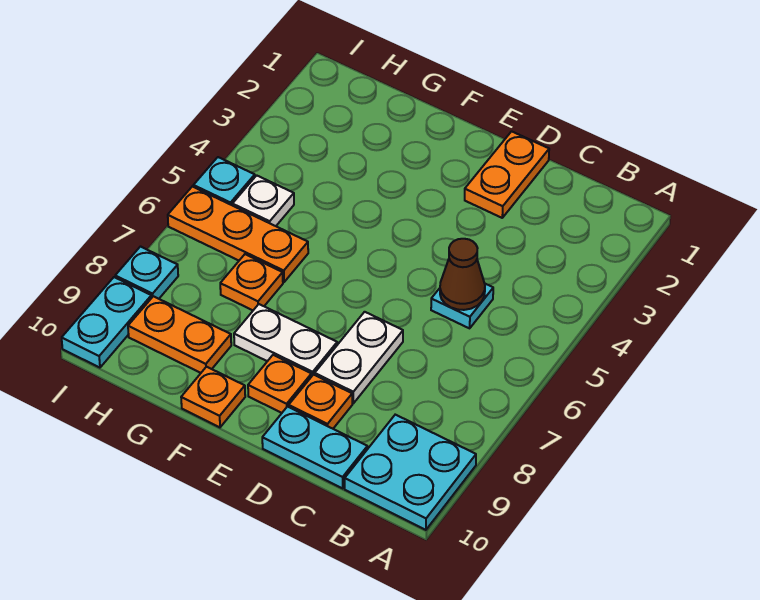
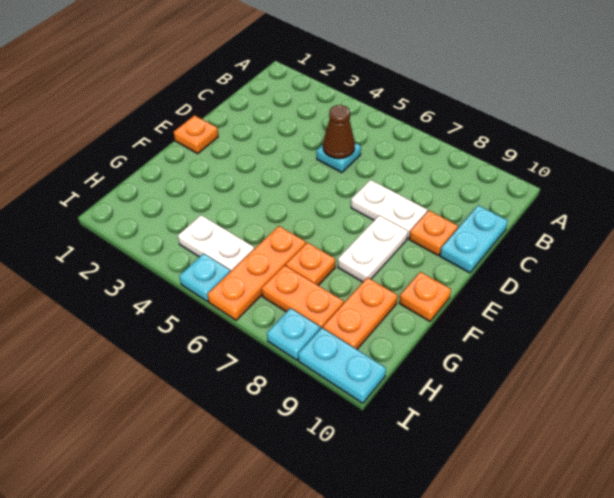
cyan 2x2 plate [345,415,476,530] -> none
orange 1x2 plate [465,131,549,218] -> orange 1x2 plate moved to [262,265,344,329]
orange 1x1 plate [248,355,312,413] -> orange 1x1 plate moved to [174,115,218,154]
white 1x1 plate [232,175,294,226] -> white 1x2 plate [178,215,254,272]

